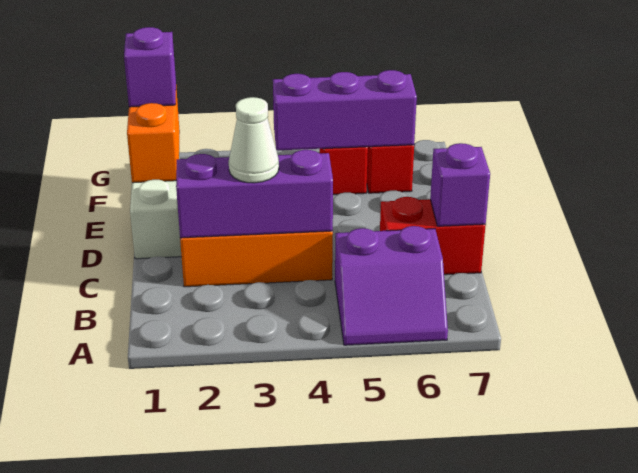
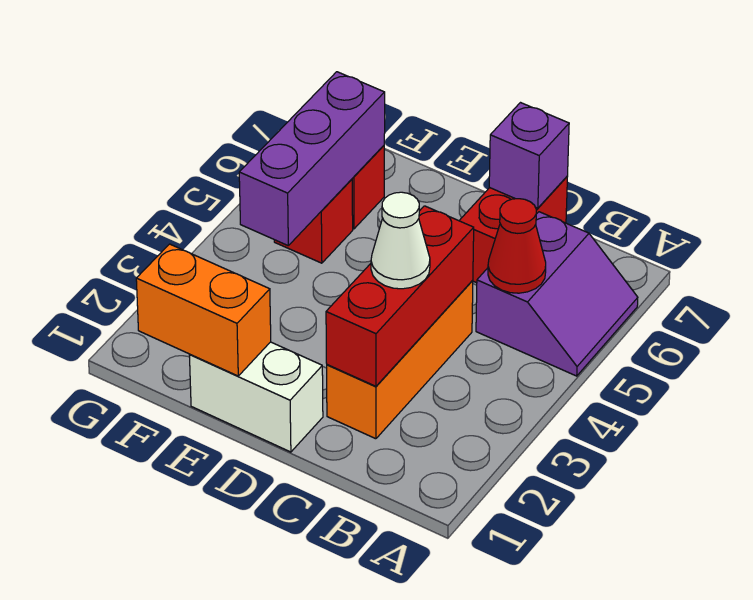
none -> red 1x1 cone [488,199,546,293]
purple 1x3 brick [176,150,333,238] -> red 1x3 brick [326,206,474,386]
purple 1x1 brick [124,27,176,107] -> none

